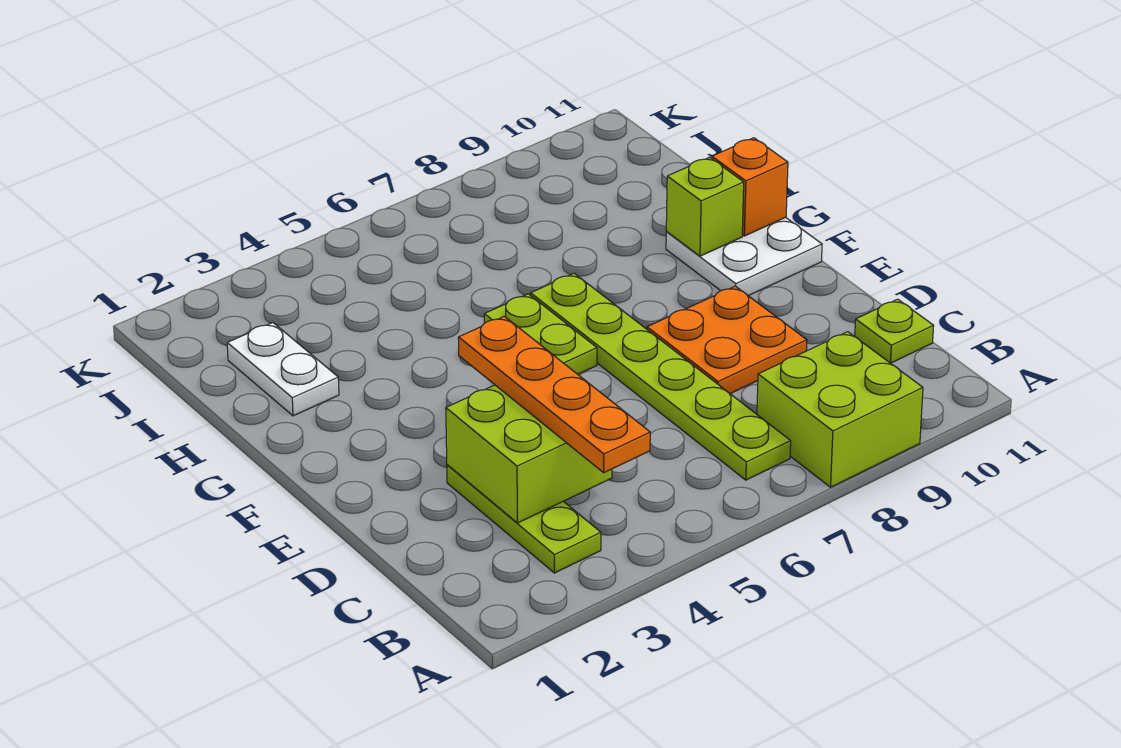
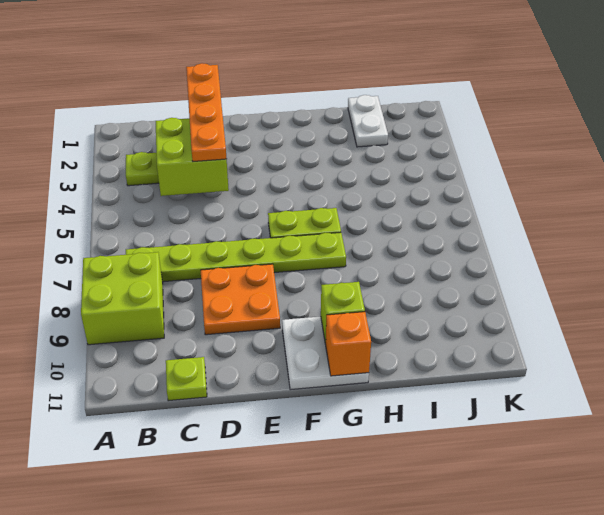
orange 1x4 plate [458,316,650,473] -> orange 1x4 plate turned to [186,63,227,162]
white 1x2 plate [227,323,339,416] -> white 1x2 plate turned to [348,95,388,147]

